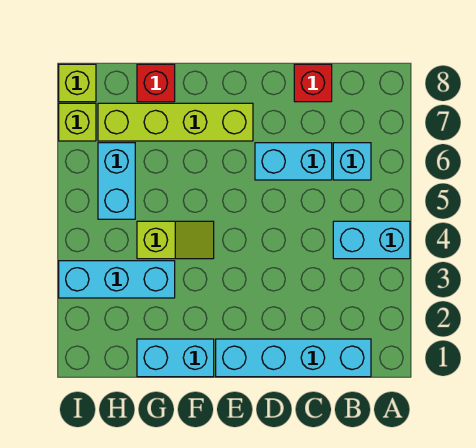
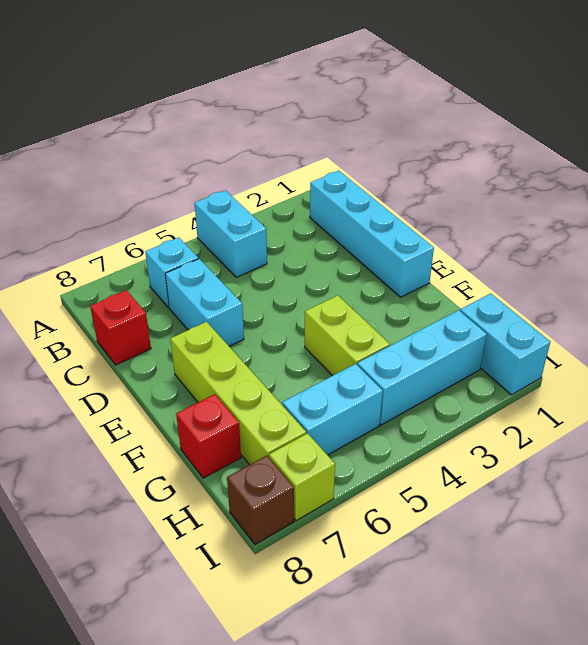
cyan 1x2 brick [137,339,214,377] -> cyan 1x2 brick moved to [460,293,550,395]
lime 1x2 slope [137,221,214,259] -> lime 1x2 brick [305,295,390,376]
cyan 1x3 brick [59,261,175,298] -> cyan 1x3 brick turned to [357,310,487,425]
lime 1x1 brick [59,64,96,102] -> brown 1x1 brick [227,456,294,545]

